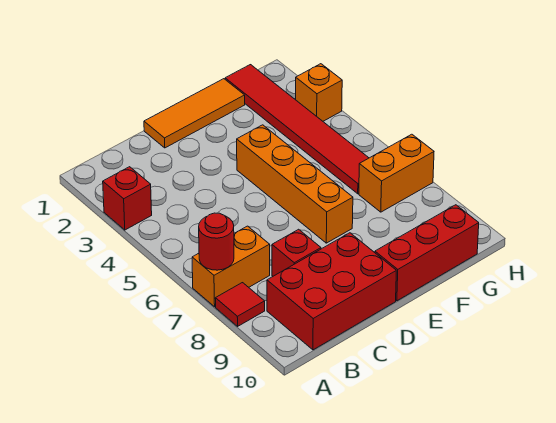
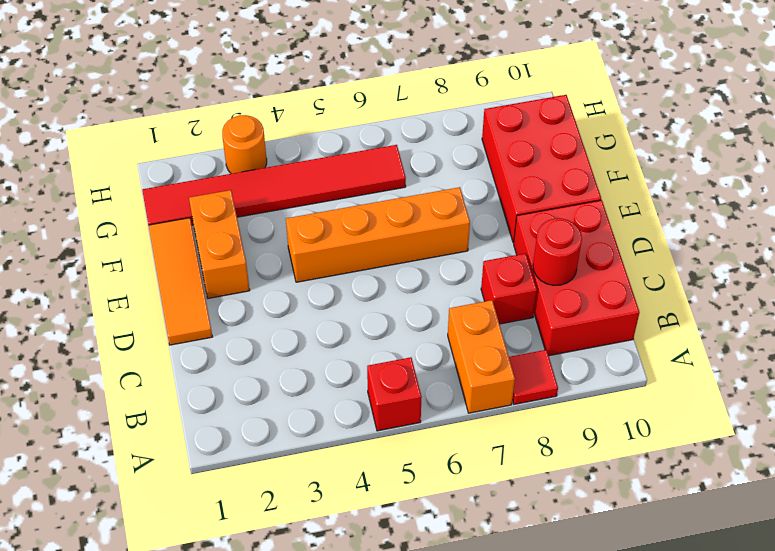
red 1x1 brick [103,167,152,230] -> red 1x1 brick moved to [367,357,421,431]
red 1x1 round brick [199,213,234,270] -> red 1x1 round brick moved to [533,218,582,285]
red 1x3 brick [375,205,479,301] -> red 2x3 brick [482,95,601,243]
orange 1x2 brick [359,134,434,212] -> orange 1x2 brick moved to [189,190,250,298]
orange 1x1 brick [296,64,342,121] -> orange 1x1 round brick [222,115,267,174]

